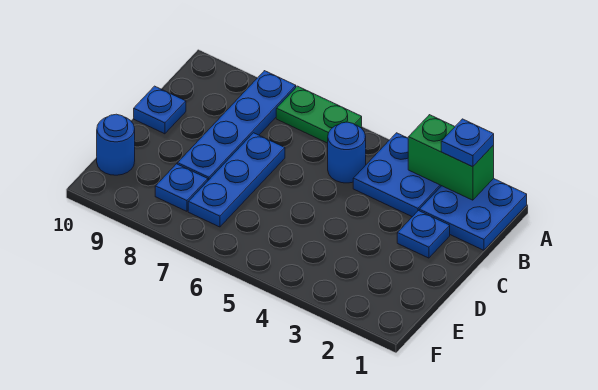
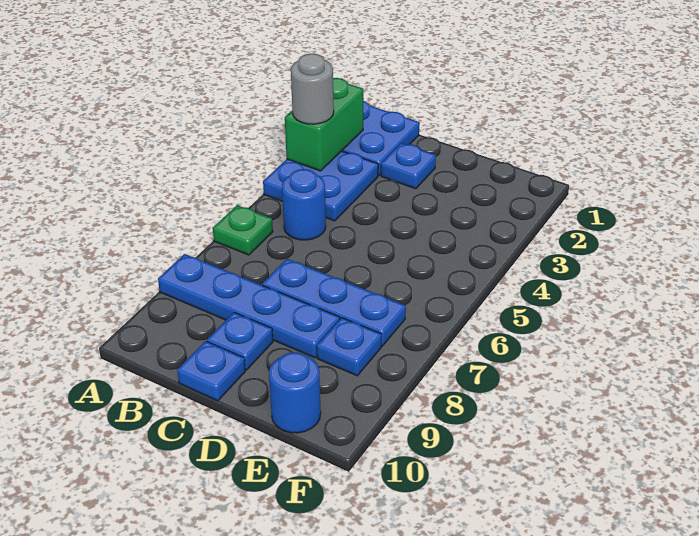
blue 1x1 plate [441,119,494,167] -> blue 1x1 plate moved to [207,312,273,370]
none -> grey 1x1 round brick [291,54,334,124]
green 1x2 plate [276,86,362,143] -> green 1x1 plate [213,205,273,255]

